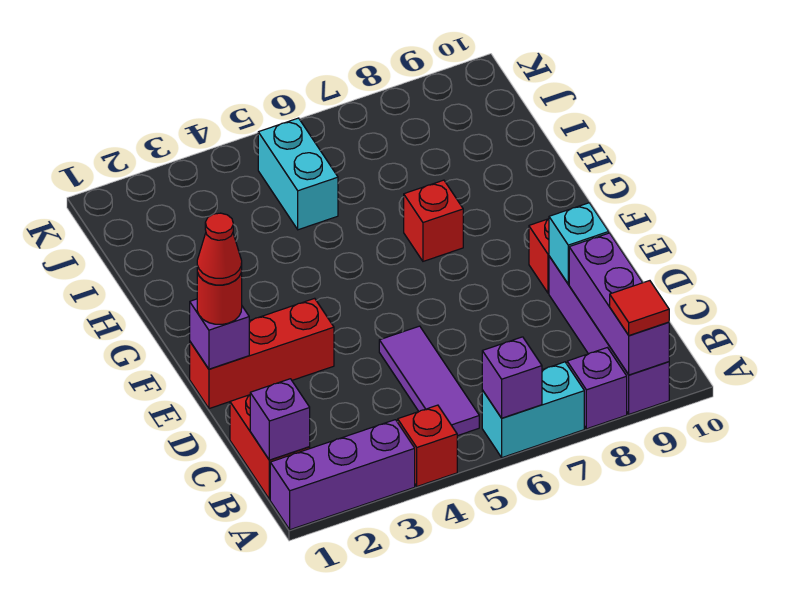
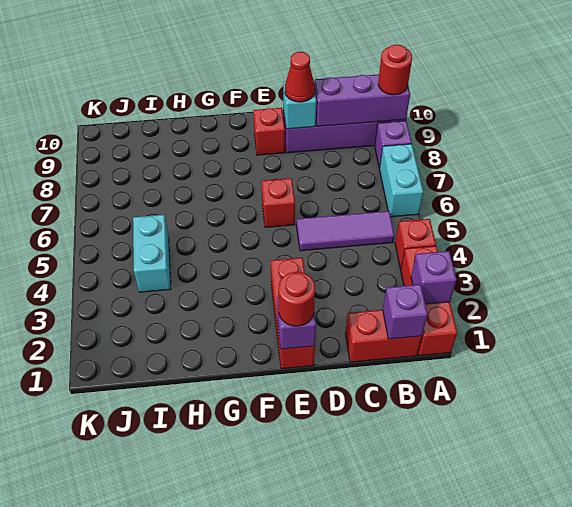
purple 1x3 brick [270,420,415,530] -> red 1x3 brick [401,246,457,356]
purple 1x1 brick [482,337,542,418] -> purple 1x1 brick moved to [411,251,457,304]
red 1x1 tile [610,281,669,335] -> red 1x1 round brick [378,45,412,95]
red 1x1 cone [197,213,242,285] -> red 1x1 cone moved to [285,52,315,102]
red 1x1 brick [404,180,463,261] -> red 1x1 brick moved to [261,178,295,227]
cyan 1x2 brick [258,118,338,230] -> cyan 1x2 brick turned to [133,215,171,292]

